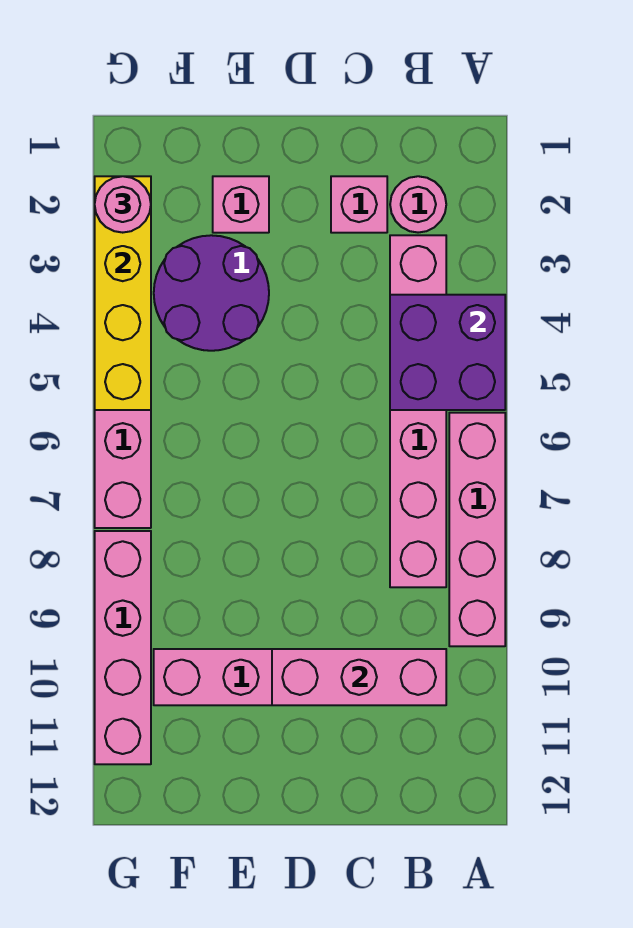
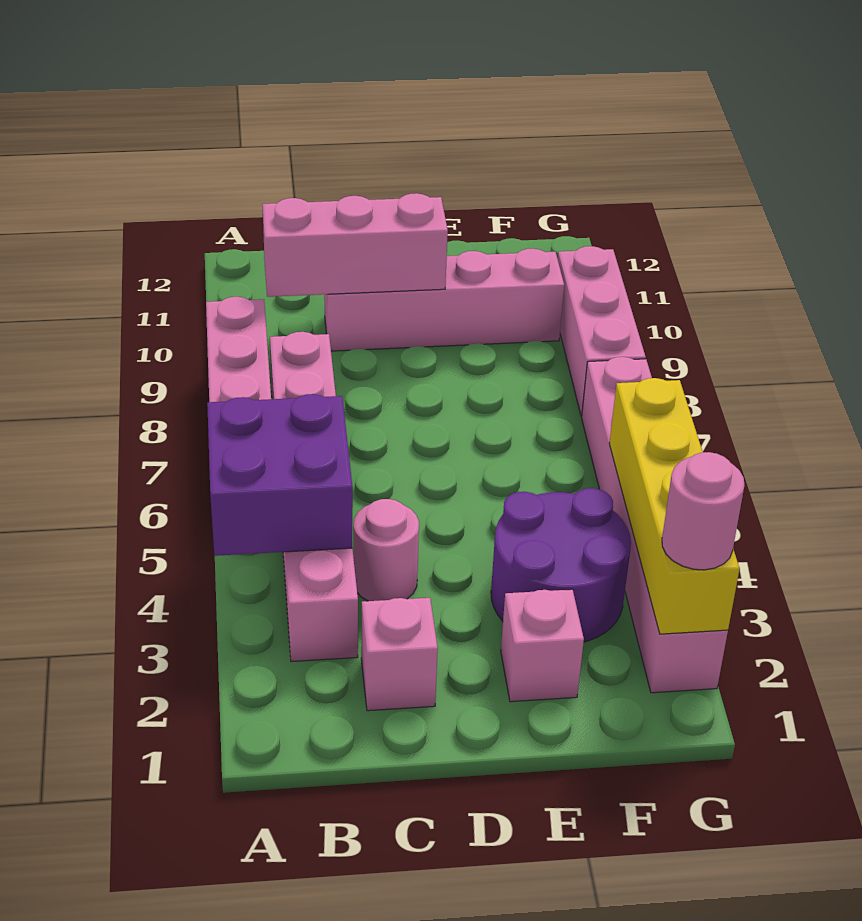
pink 1x1 round brick [390,176,446,233] -> pink 1x1 round brick moved to [353,499,419,601]
pink 1x4 brick [95,531,151,764] -> pink 1x3 brick [558,246,646,416]

